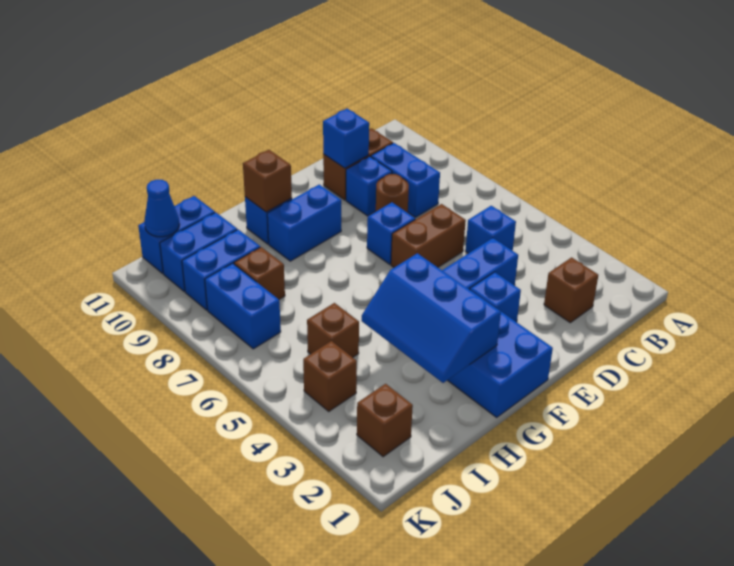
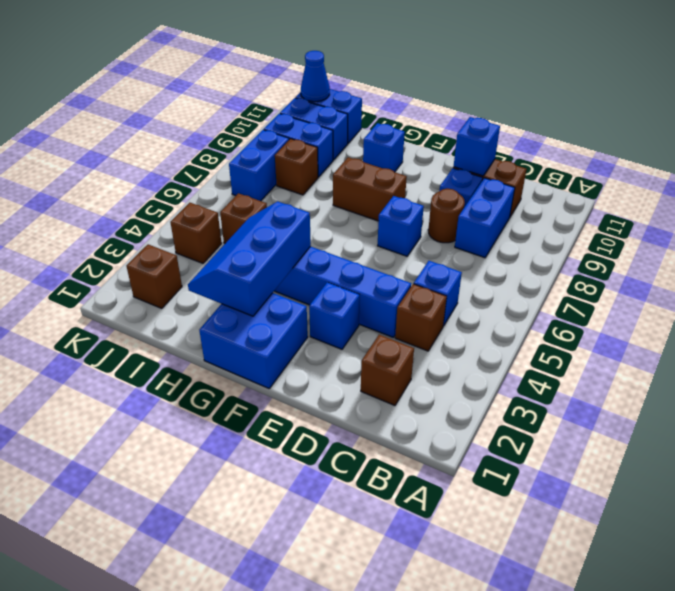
brown 1x2 brick [391,204,466,267] -> brown 1x2 brick moved to [333,157,407,221]
blue 1x2 brick [267,185,341,261] -> none
brown 1x1 brick [243,150,292,212] -> brown 1x1 brick moved to [395,284,447,351]

